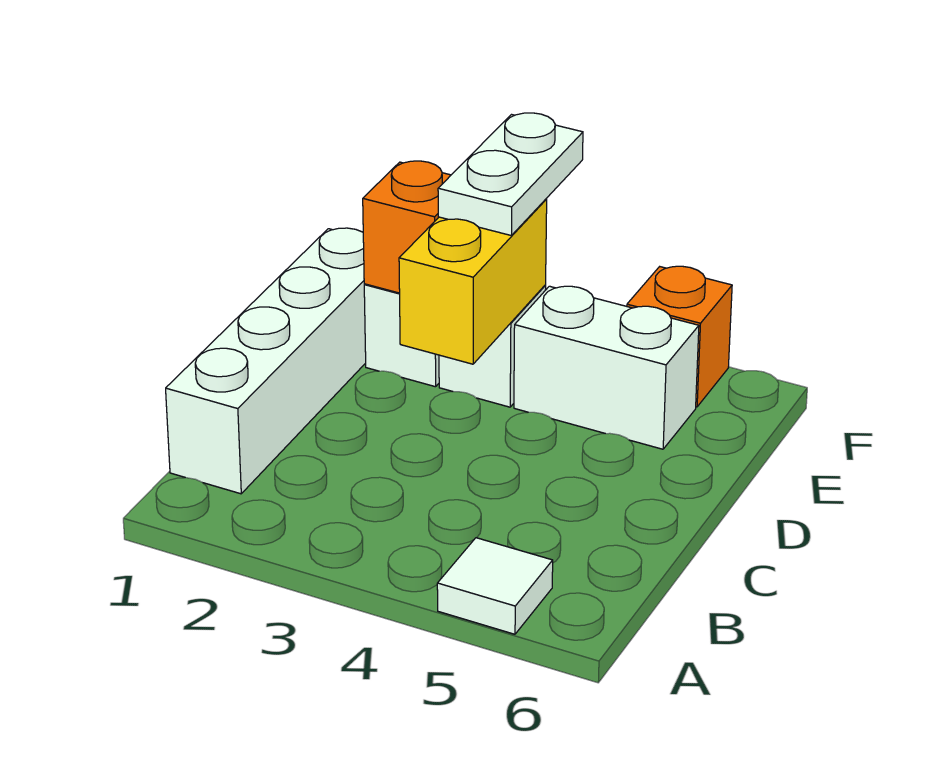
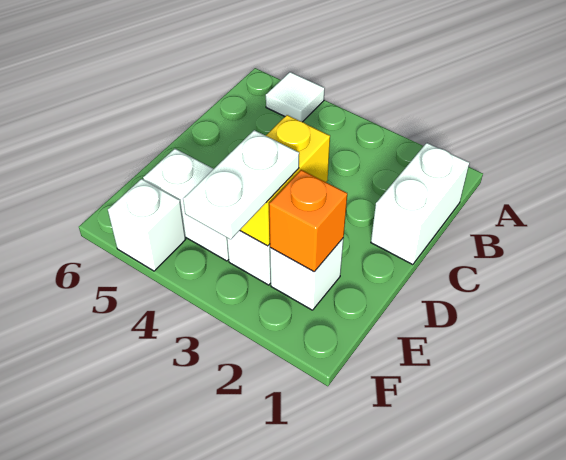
white 1x4 brick [166,228,366,494] -> white 1x2 brick [371,143,469,265]
orange 1x1 brick [627,266,732,407] -> white 1x1 brick [108,179,185,271]

